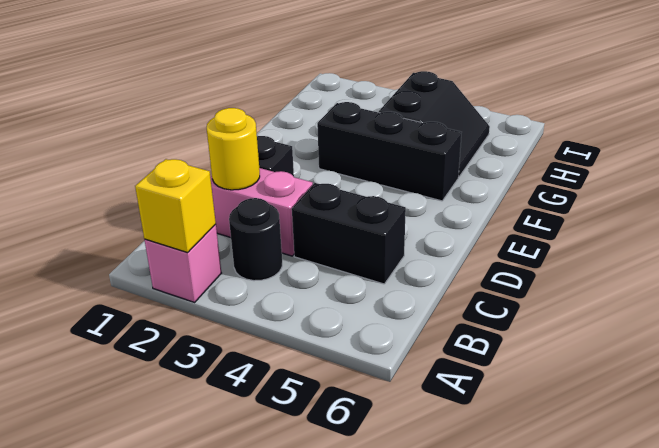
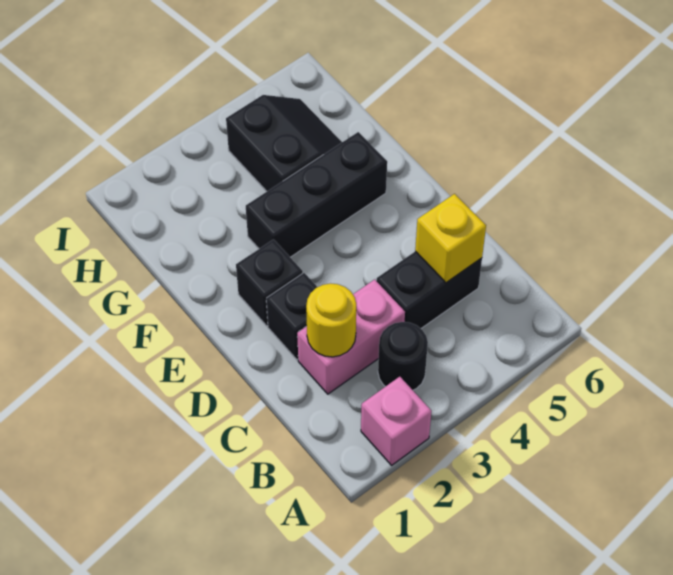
yellow 1x1 brick [135,159,216,253] -> yellow 1x1 brick moved to [415,194,486,283]
none -> black 1x1 brick [236,240,303,326]

